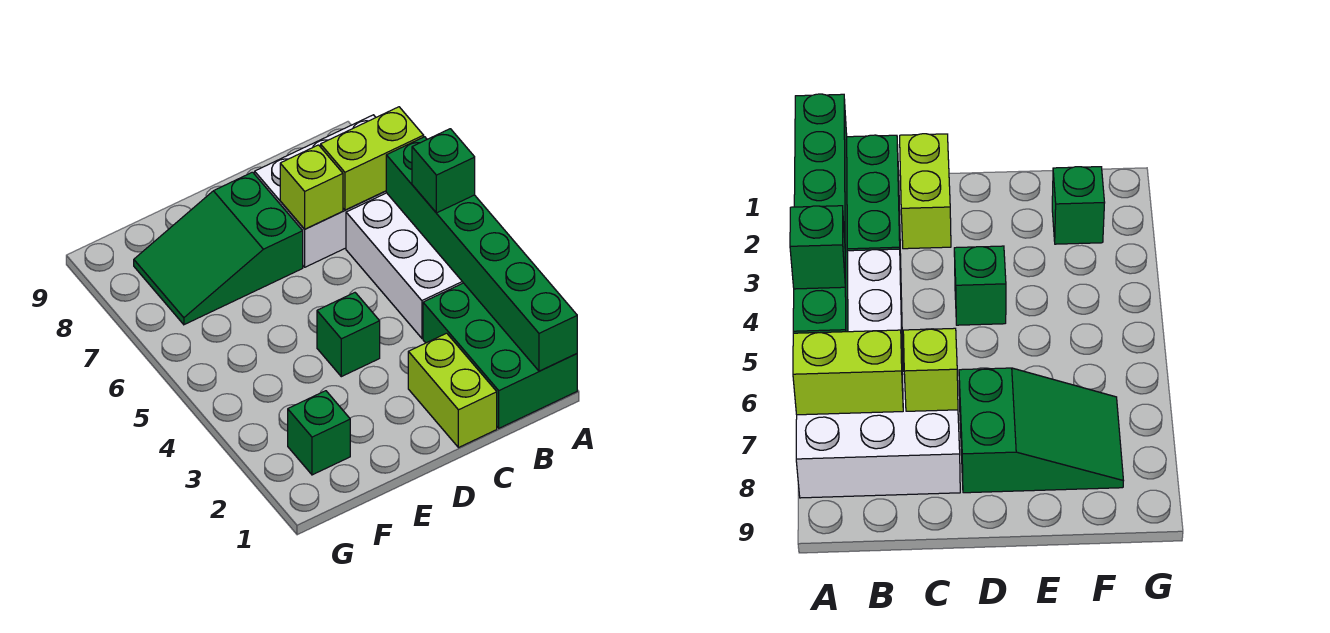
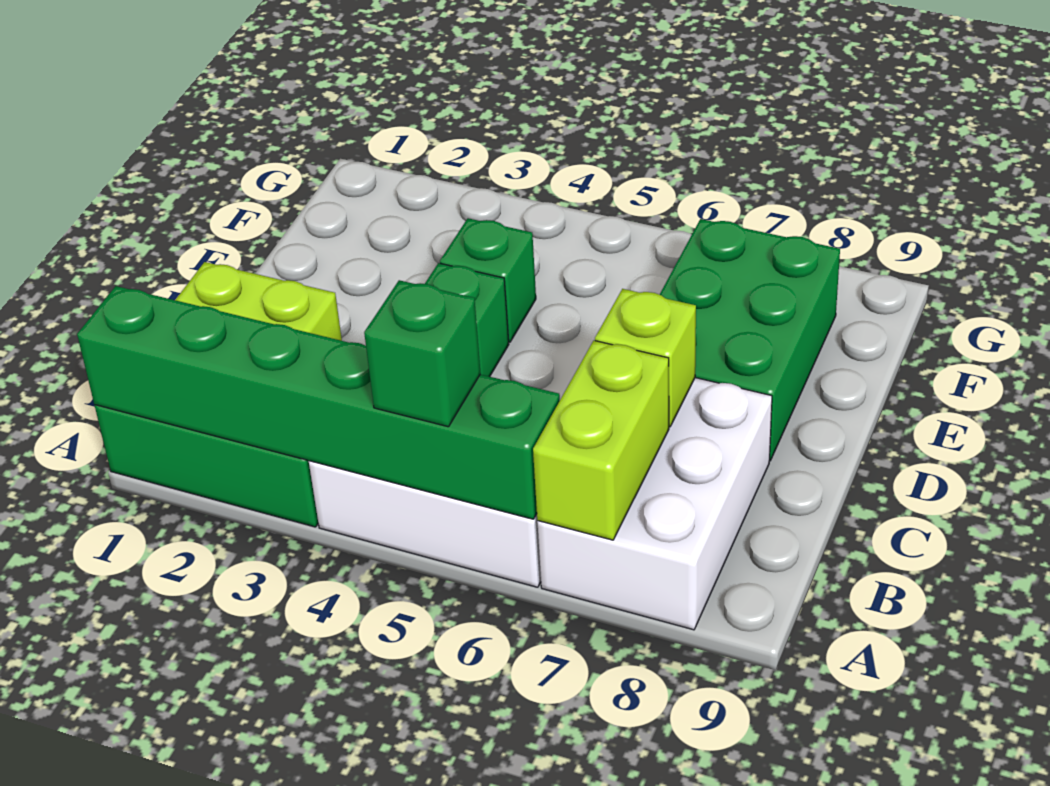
green 2x3 slope [134,172,303,325] -> green 2x3 brick [660,219,840,461]
green 1x1 brick [288,391,350,475] -> green 1x1 brick moved to [440,218,536,342]

